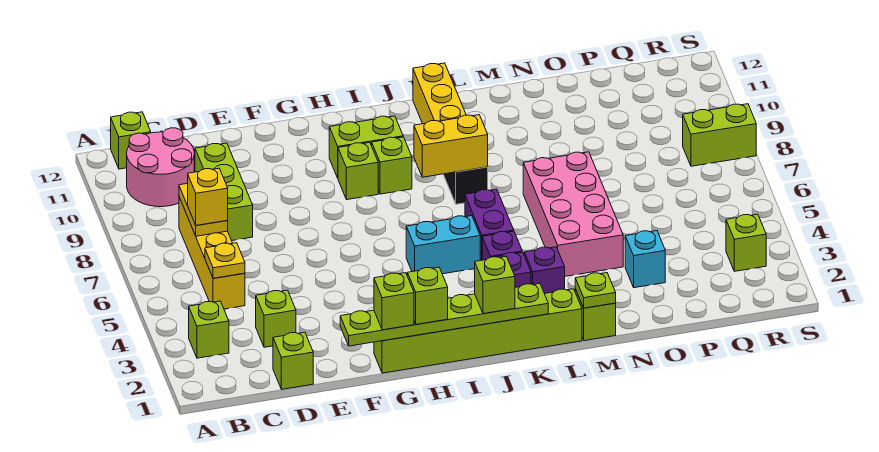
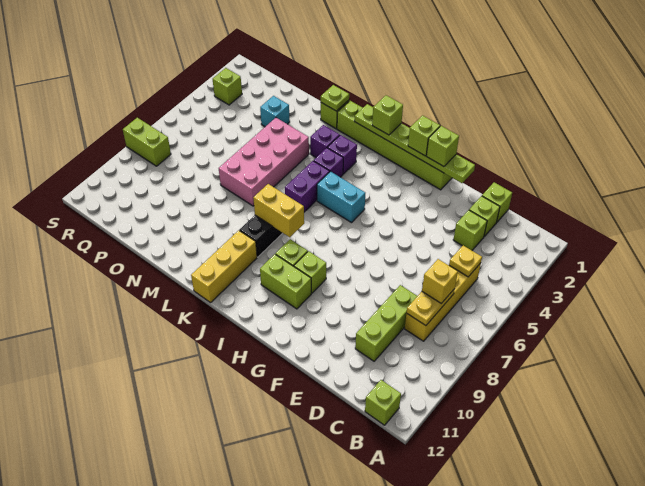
lime 1x1 brick [189,301,229,358] -> lime 1x1 brick moved to [469,196,500,236]
pink 2x2 round brick [127,128,194,207] -> none

